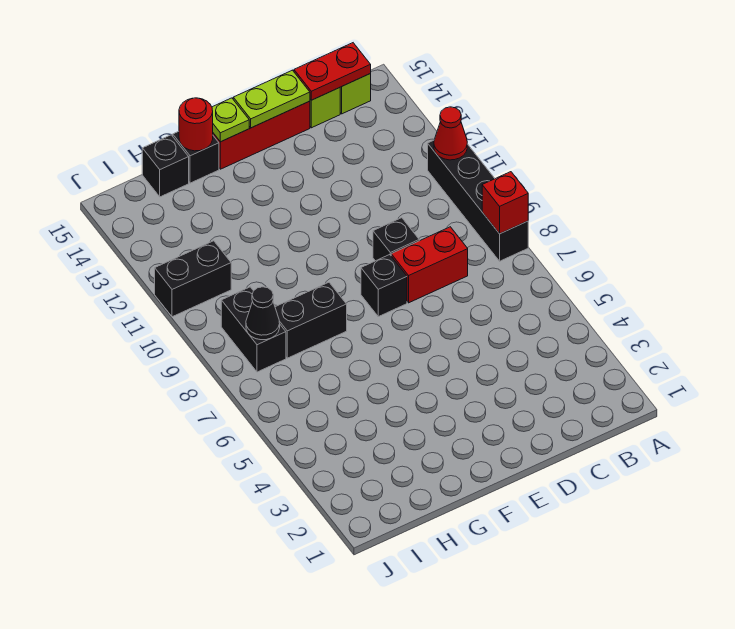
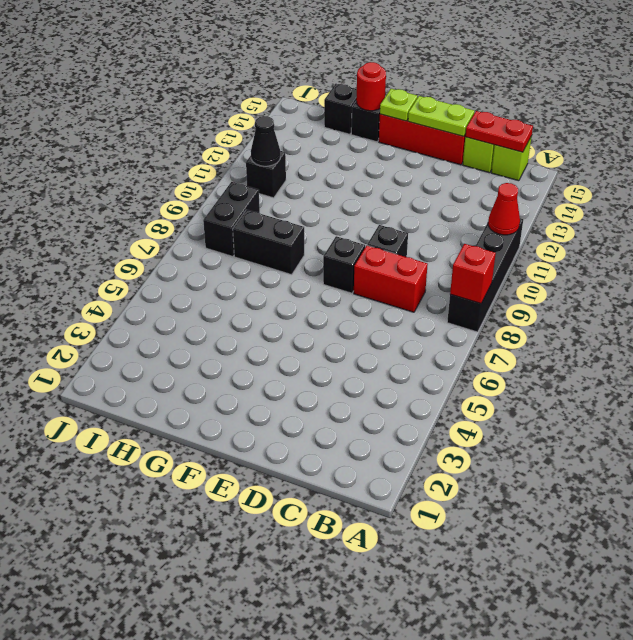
black 1x1 cone [246,287,280,340] -> black 1x1 cone moved to [251,116,280,166]
black 1x2 brick [155,241,231,317] -> black 1x1 brick [246,151,286,198]

